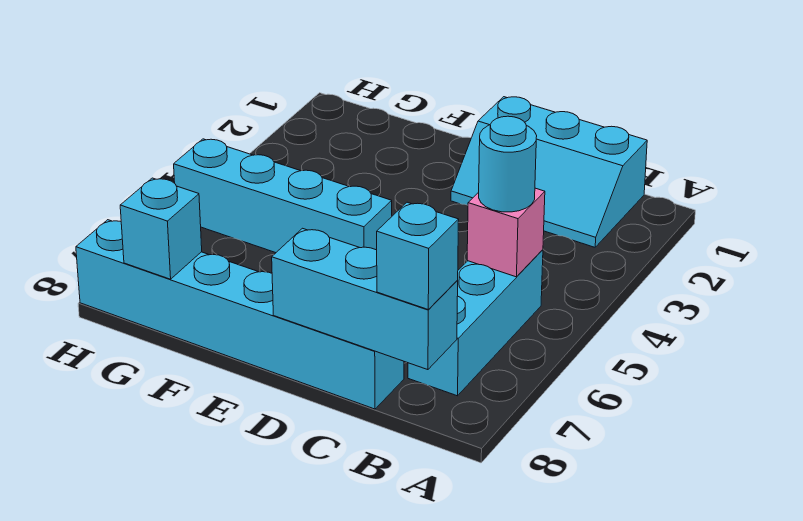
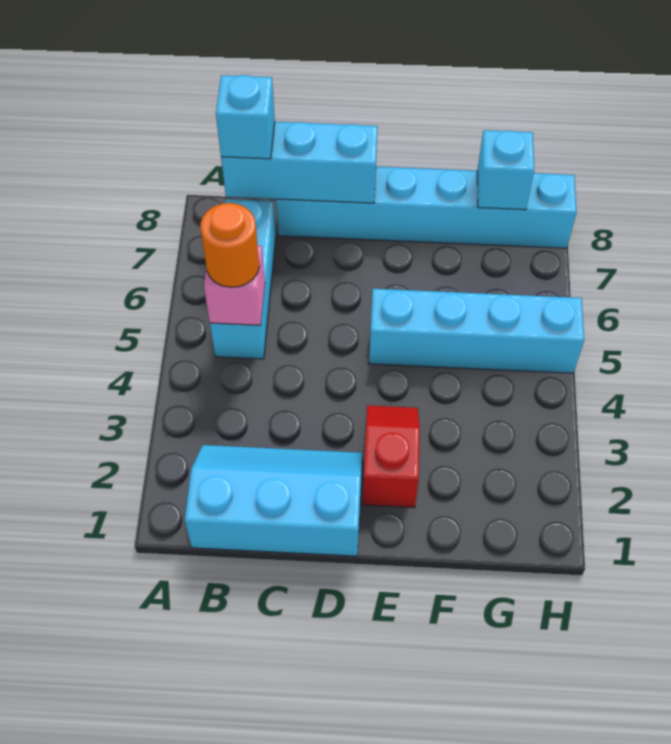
cyan 1x1 round brick [479,116,537,212] -> orange 1x1 round brick [200,203,259,287]
none -> red 1x2 slope [362,405,420,508]

